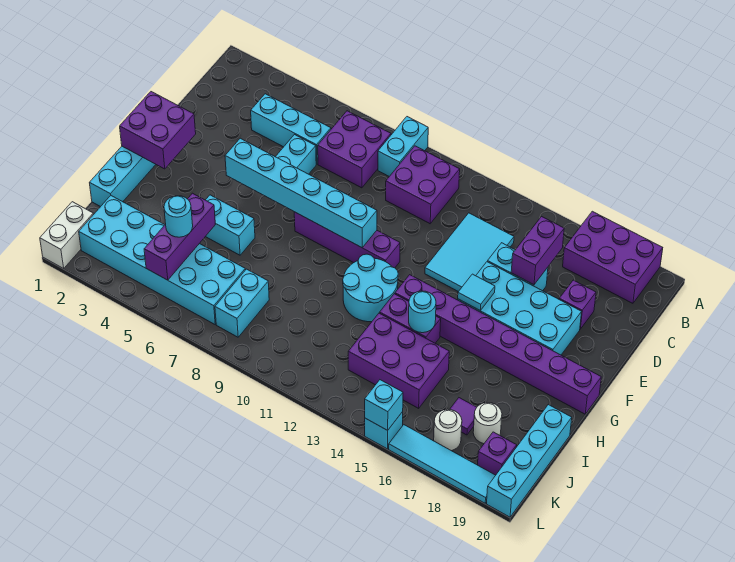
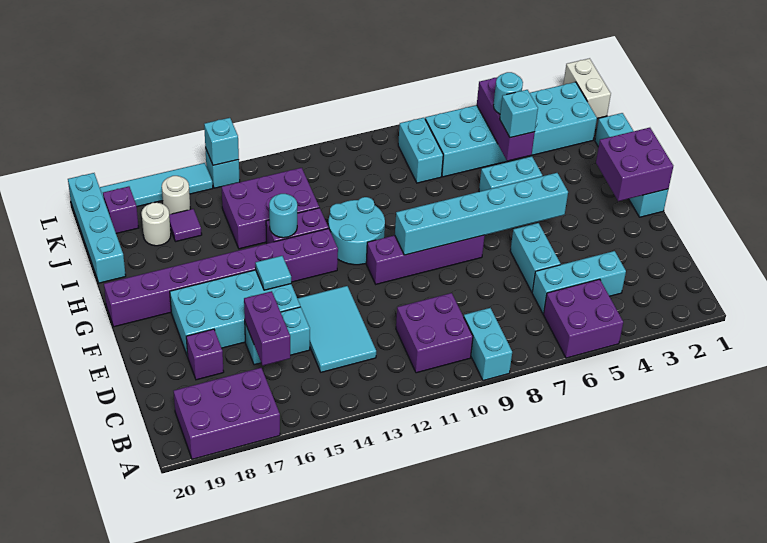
purple 2x2 brick [318,111,391,188] -> purple 2x2 brick moved to [544,279,623,358]
none -> cyan 1x1 brick [500,90,538,138]

